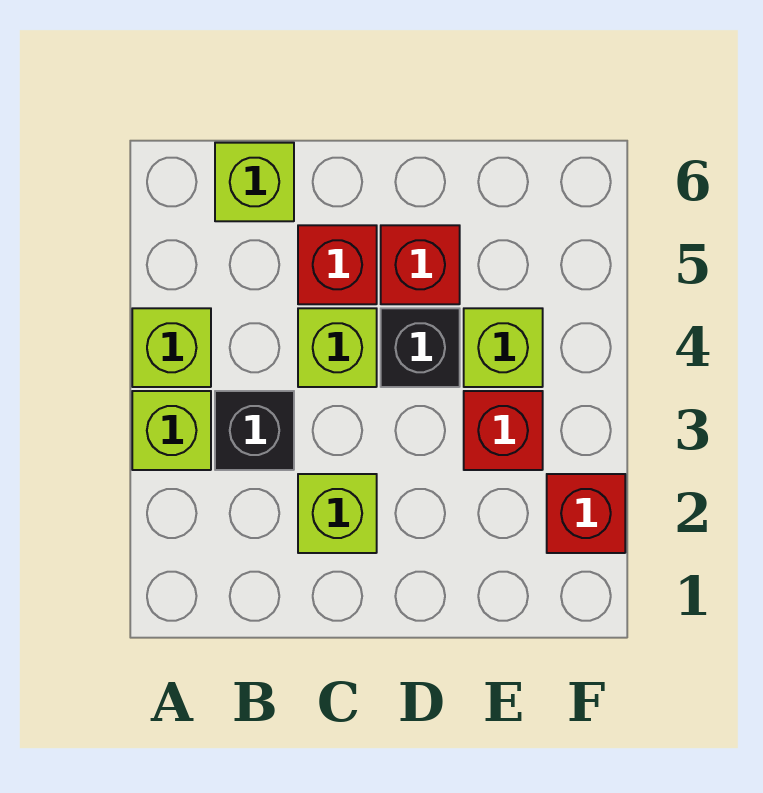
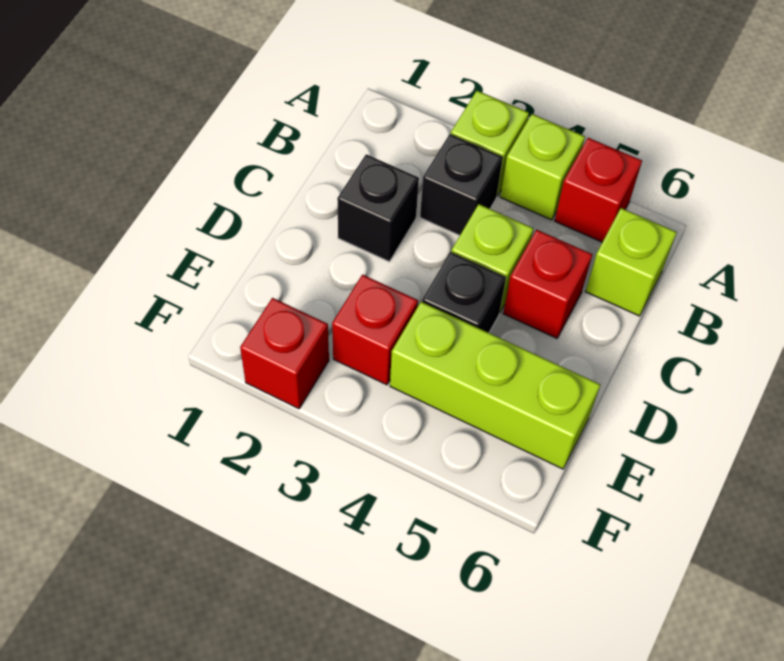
lime 1x1 brick [298,474,377,553] -> black 1x1 brick [337,154,419,262]
red 1x1 brick [381,225,460,304] -> red 1x1 brick moved to [555,138,642,242]
lime 1x1 brick [464,308,543,387] -> lime 1x3 brick [390,302,600,469]

